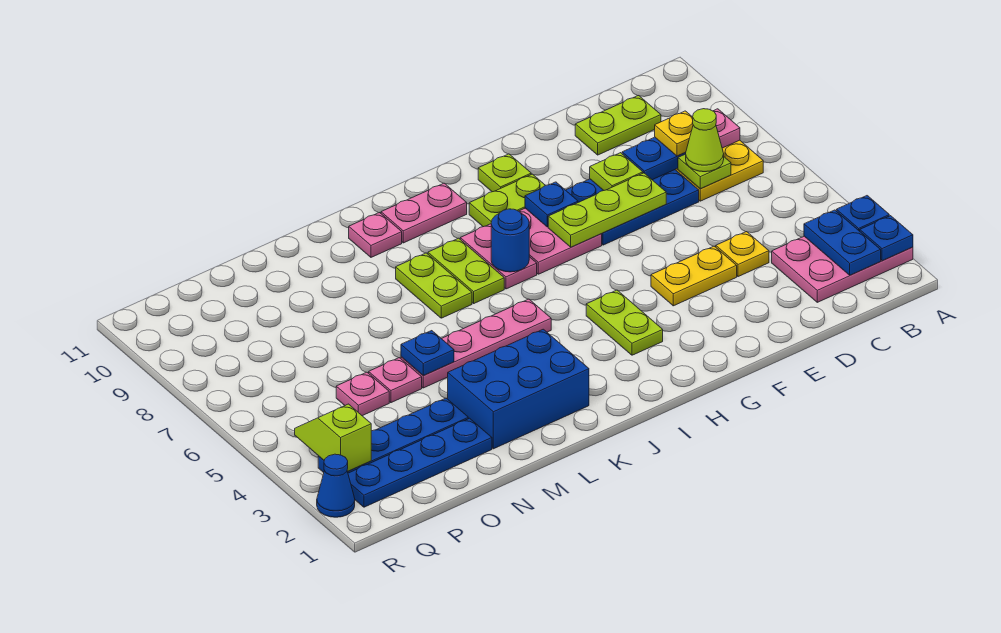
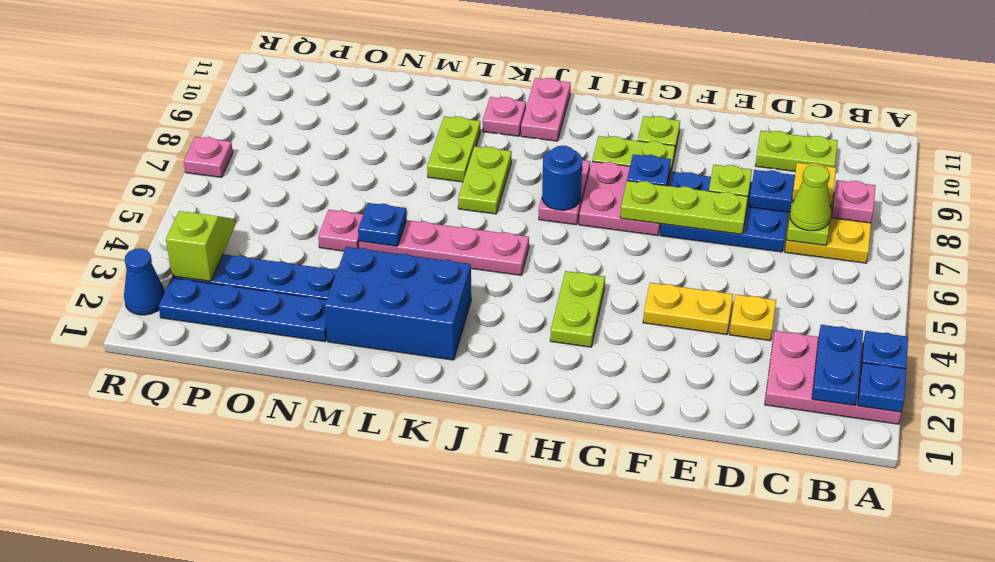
pink 1x2 plate [381,183,467,243] -> pink 1x2 plate turned to [521,78,571,141]
lime 1x2 plate [428,238,504,303] -> lime 1x2 plate moved to [427,116,480,182]
pink 1x1 plate [336,372,389,416] -> pink 1x1 plate moved to [184,137,233,177]

